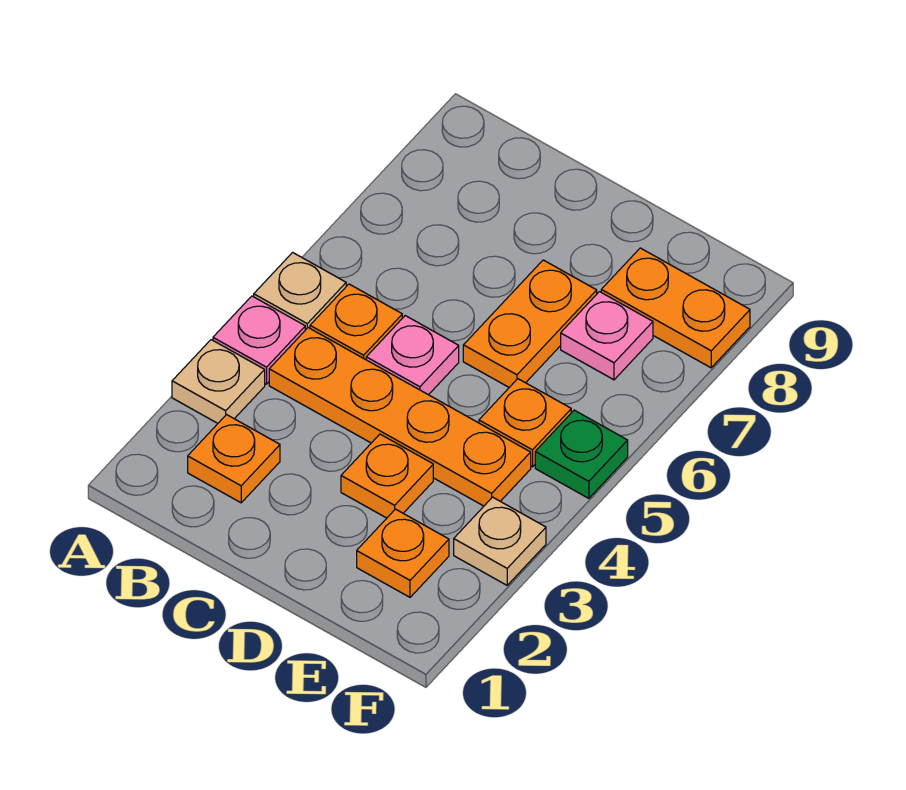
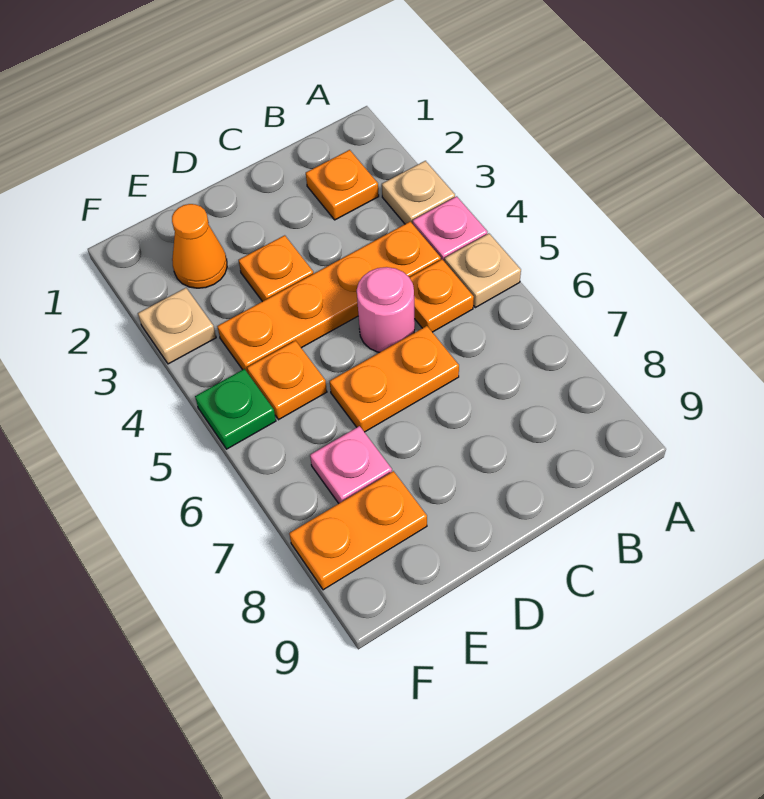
pink 1x1 plate [366,316,459,395] -> pink 1x1 round brick [357,267,415,352]
orange 1x2 plate [463,260,597,387] -> orange 1x2 plate turned to [330,326,459,432]
orange 1x1 plate [357,509,449,597] -> orange 1x1 cone [172,204,227,288]

